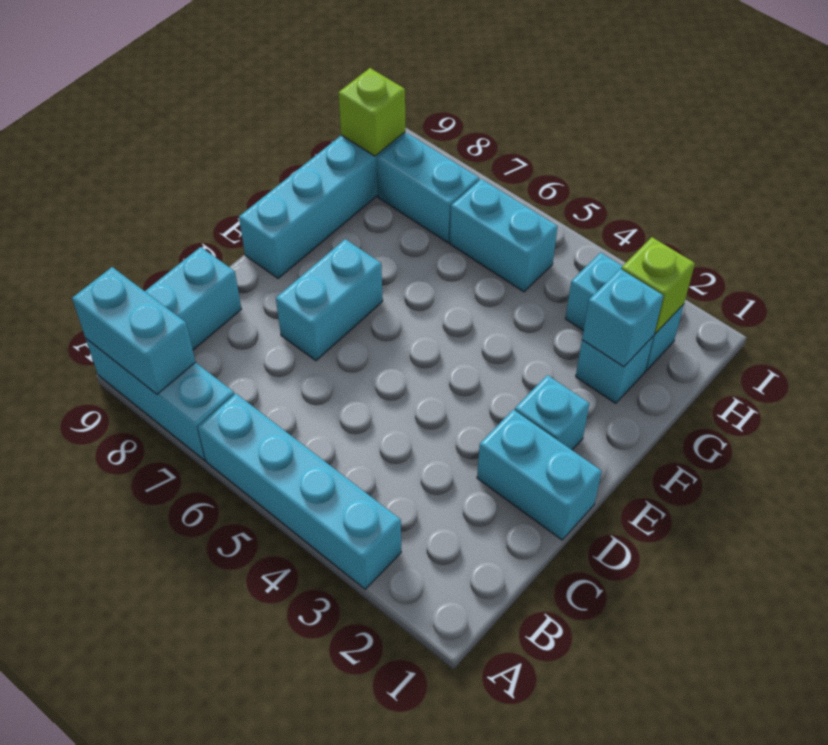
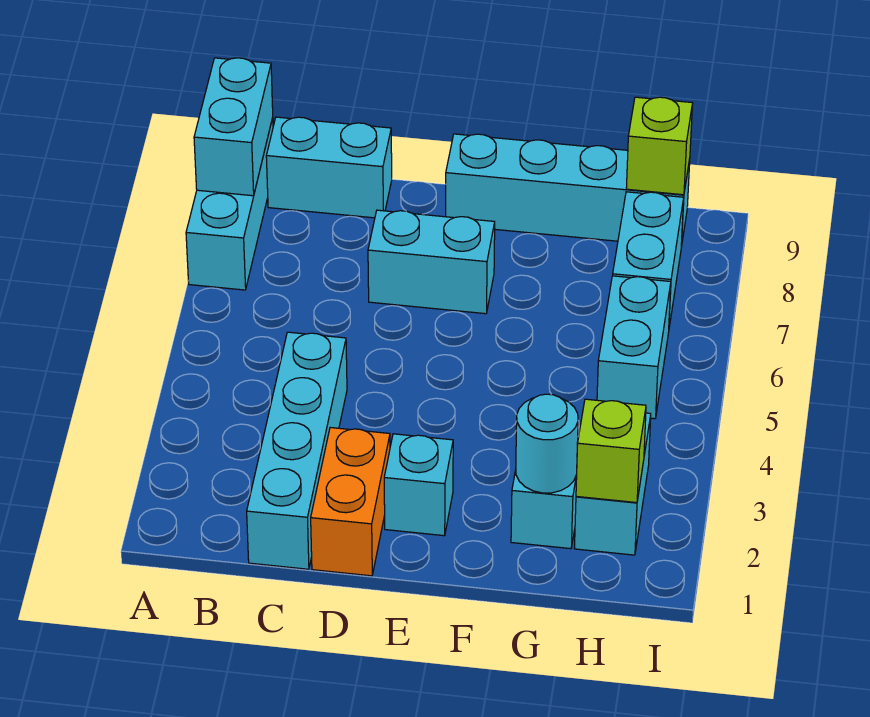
cyan 1x4 brick [198,394,401,589] -> cyan 1x4 brick moved to [247,332,347,569]
cyan 1x2 brick [477,410,602,540] -> orange 1x2 brick [311,428,390,576]
cyan 1x1 brick [582,269,663,367] -> cyan 1x1 round brick [516,394,578,493]

